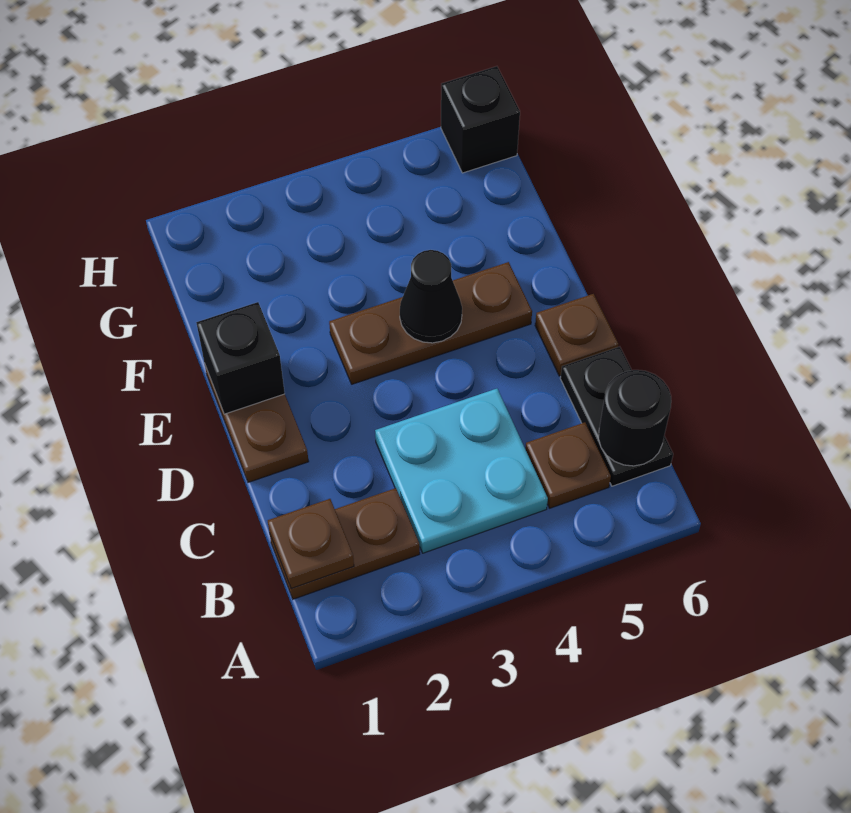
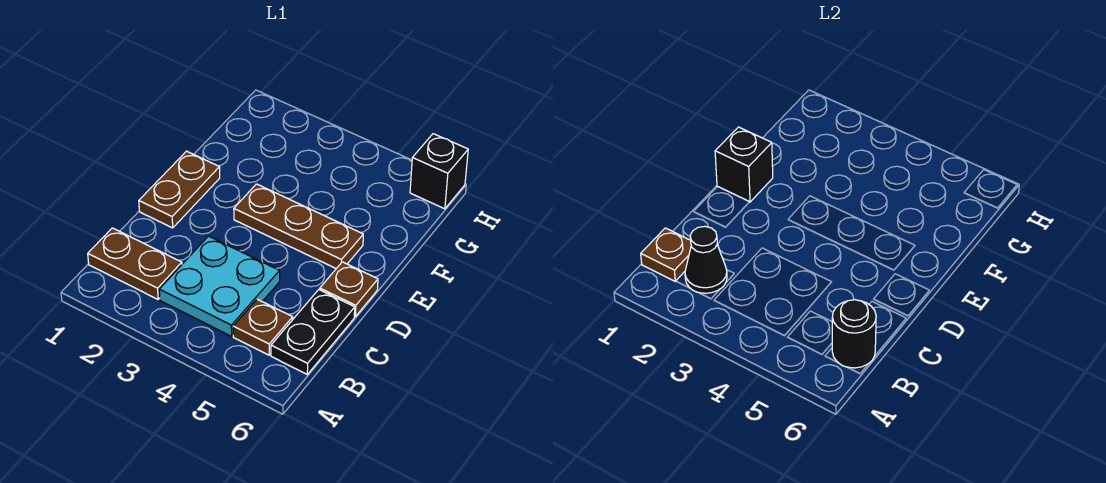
black 1x1 cone [400,250,462,343] -> black 1x1 cone moved to [685,226,727,293]

